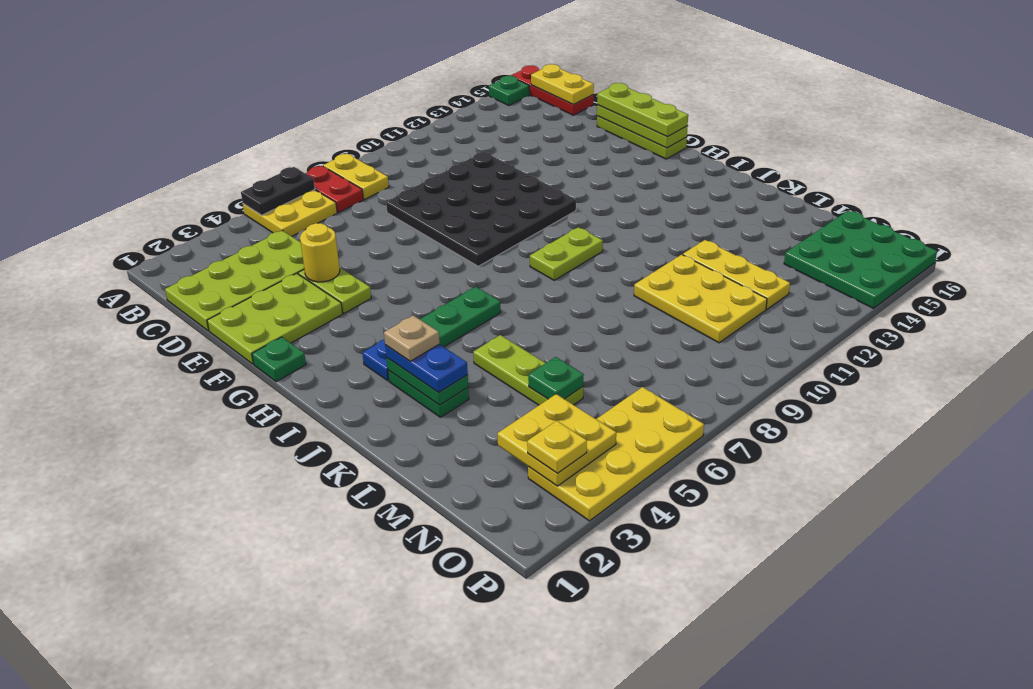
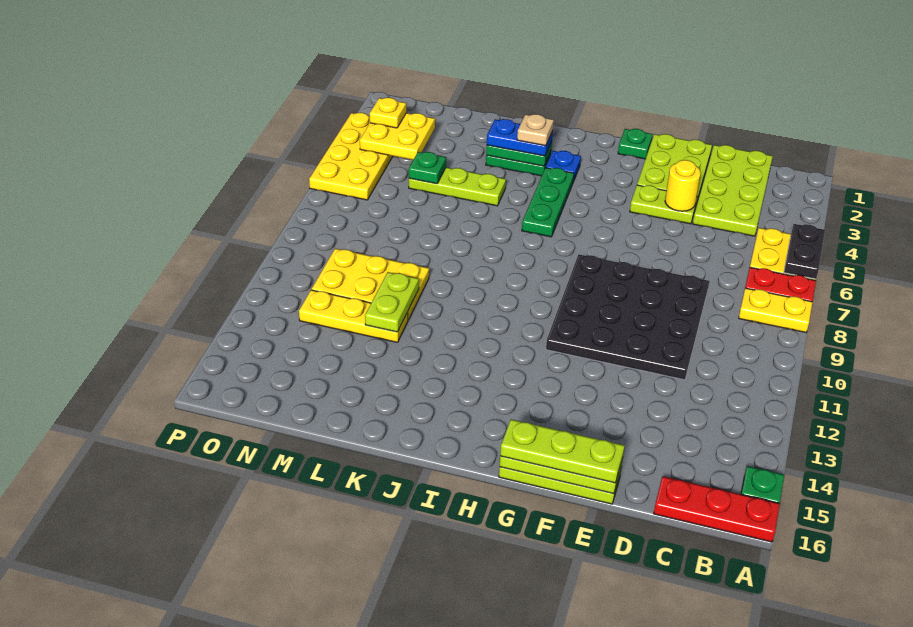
yellow 1x2 plate [531,64,594,105] -> none
lime 1x2 plate [530,227,603,280] -> lime 1x2 plate moved to [365,272,419,332]
green 3x3 plate [784,211,937,308] -> none

